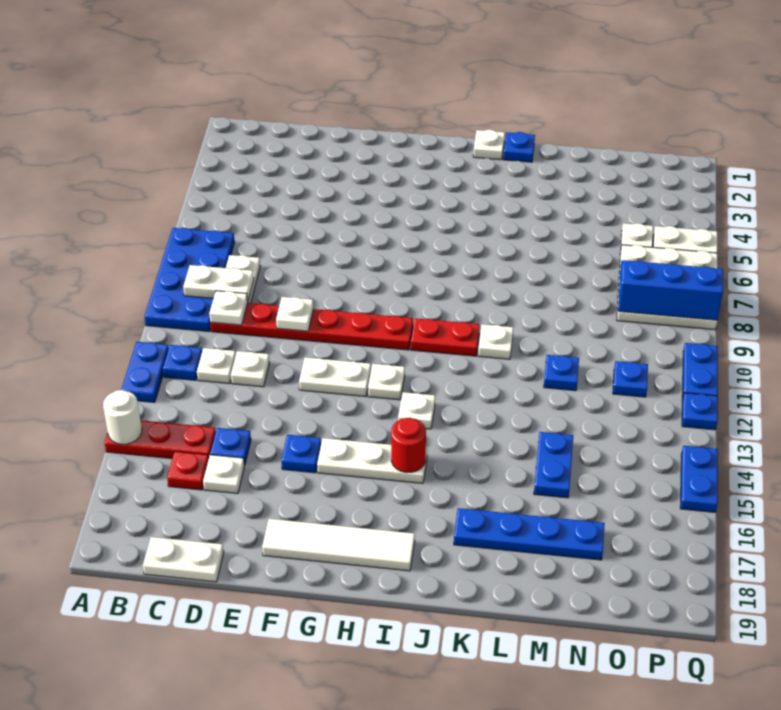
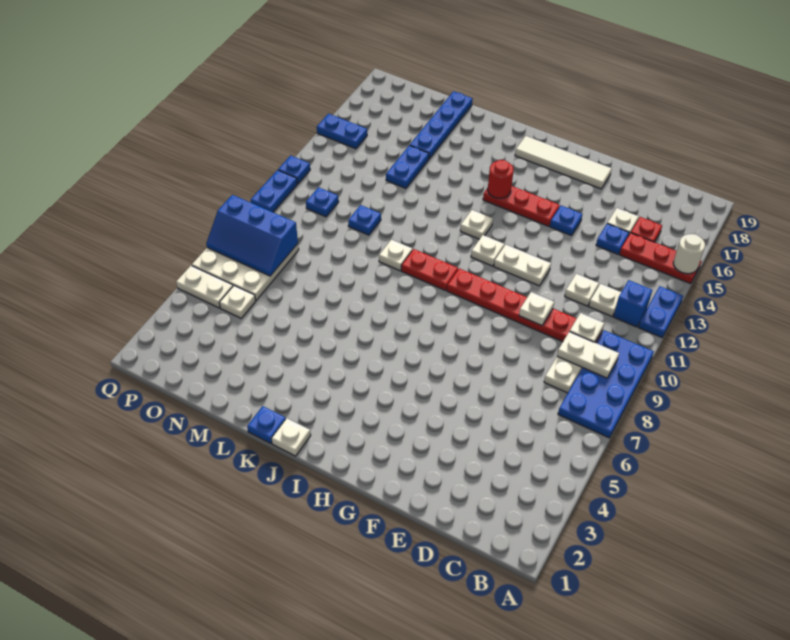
blue 1x1 plate [163,345,202,380] -> blue 1x1 brick [614,280,652,327]
white 1x2 plate [143,537,224,582] -> none
white 1x3 plate [317,438,427,483] -> red 1x3 plate [483,186,560,226]
blue 1x4 plate [454,508,605,560] -> blue 1x4 plate turned to [410,91,473,159]
blue 1x2 plate [680,446,718,512] -> blue 1x2 plate turned to [317,114,367,149]

